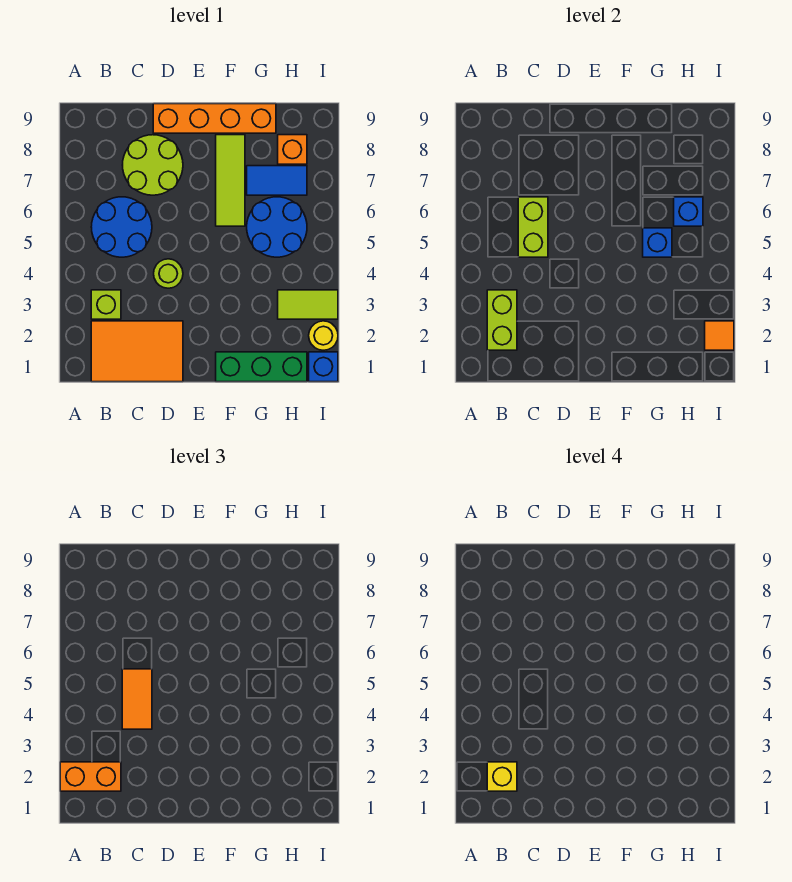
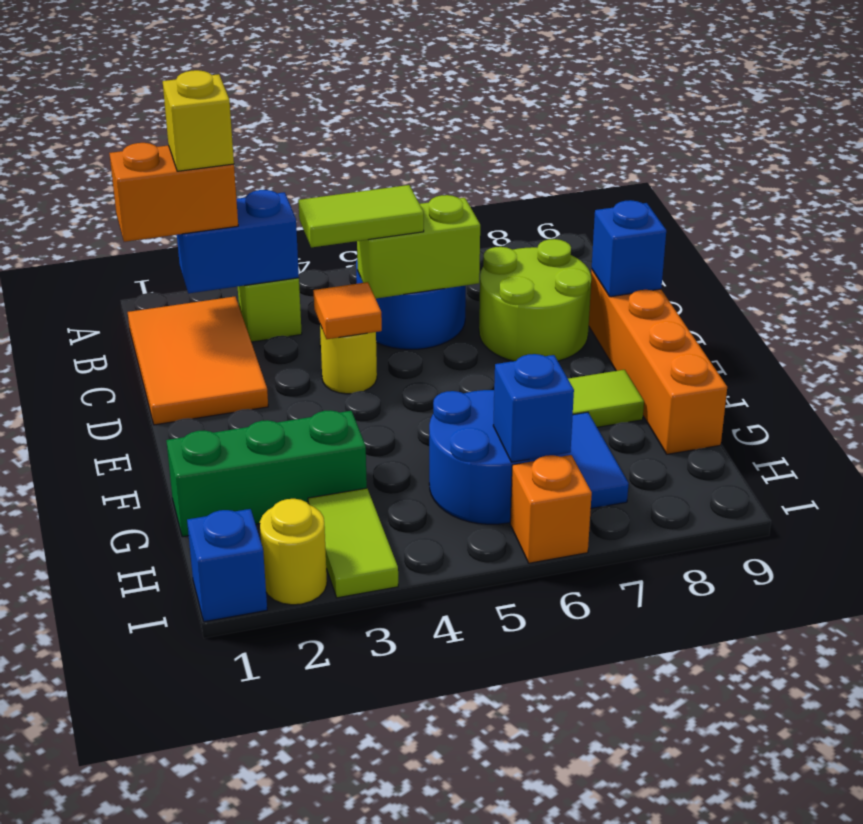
orange 1x2 brick [60,762,121,791] -> orange 1x2 brick turned to [109,143,238,242]
lime 1x2 brick [487,290,517,350] -> blue 1x2 brick [177,190,299,293]
orange 1x2 tile [122,669,152,729] -> lime 1x2 tile [298,185,424,248]
lime 1x1 round brick [154,259,183,288] -> yellow 1x1 round brick [320,325,377,394]
green 1x3 brick [216,352,307,382] -> green 1x3 brick turned to [166,410,367,537]
blue 1x1 brick [643,228,672,257] -> blue 1x1 brick moved to [592,200,666,297]
orange 1x1 brick [278,135,307,164] -> orange 1x1 brick moved to [510,455,592,563]
orange 1x1 tile [705,321,734,350] -> orange 1x1 tile moved to [313,282,382,339]

